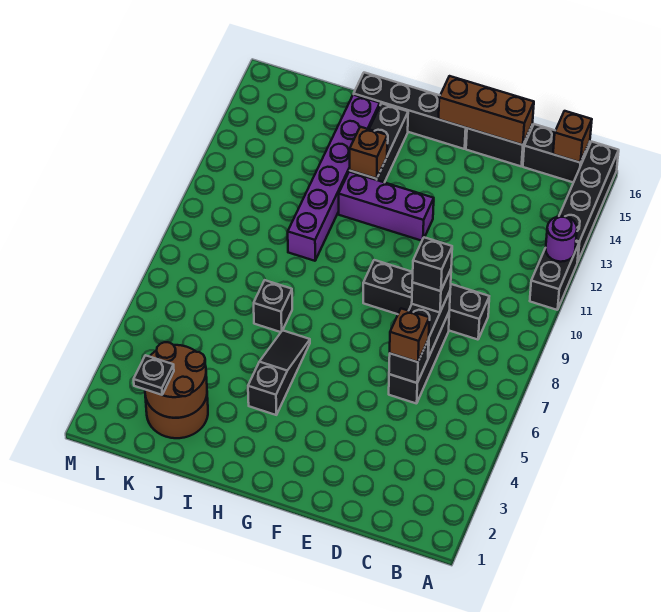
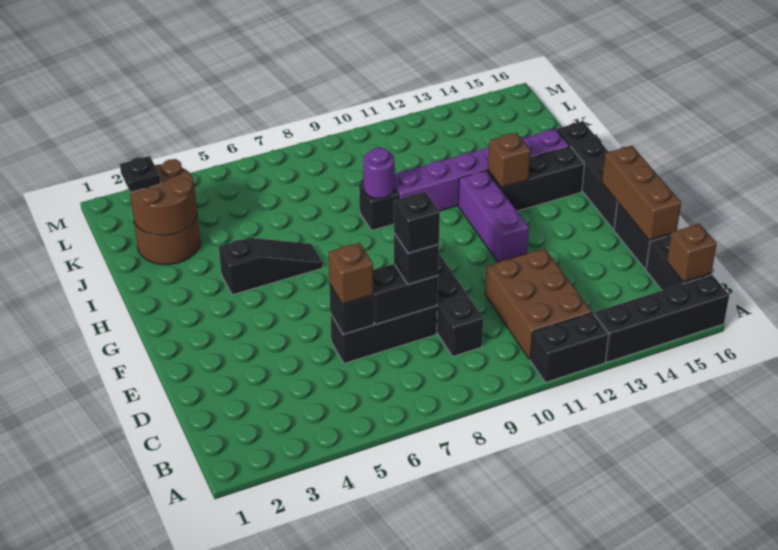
purple 1x1 round brick [546,216,577,262] -> purple 1x1 round brick moved to [363,148,394,199]
none -> brown 2x3 brick [485,249,592,359]
black 1x1 brick [254,280,292,332] -> black 1x1 brick moved to [359,183,399,231]

